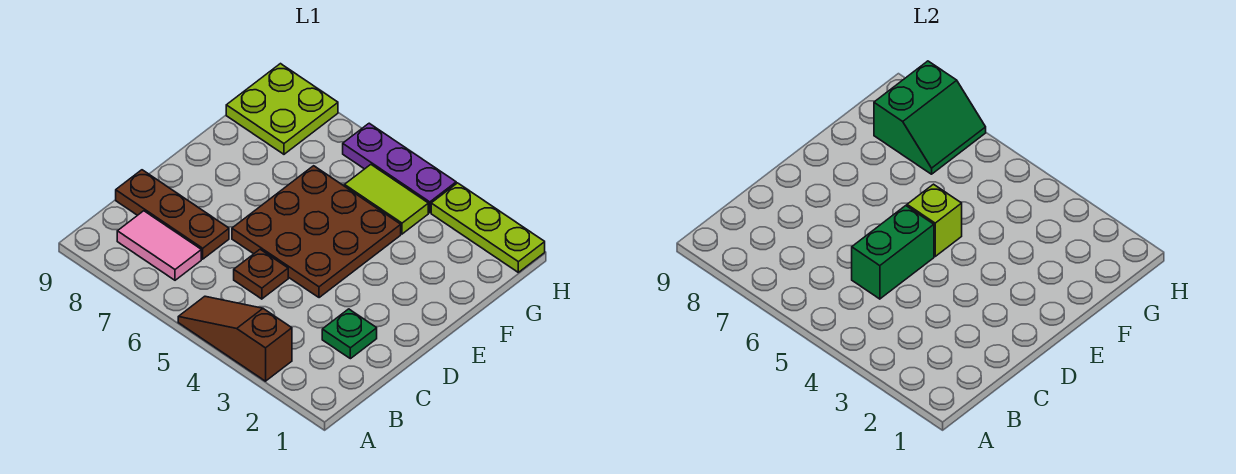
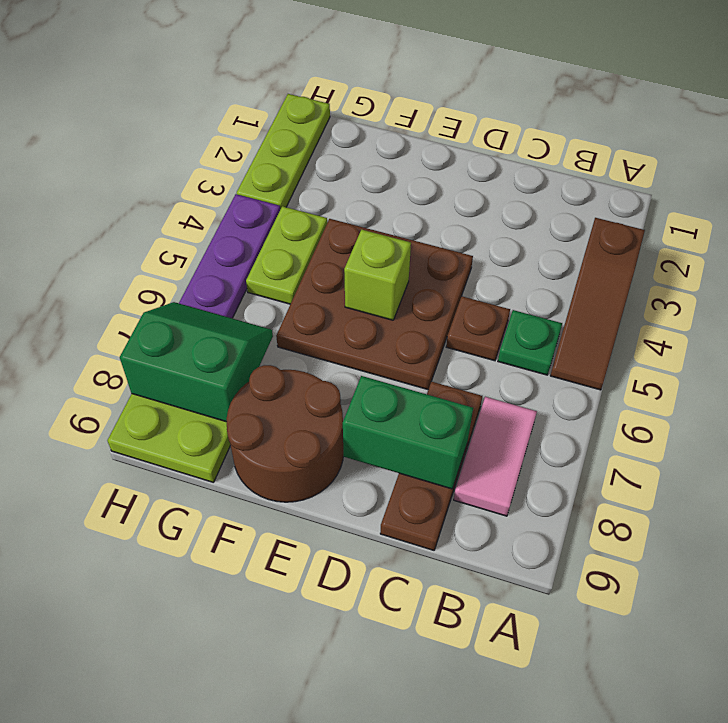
green 1x1 plate [322,309,377,359] -> green 1x1 plate moved to [498,310,562,375]
green 1x2 brick [852,206,934,299] -> green 1x2 brick moved to [343,376,473,489]
none -> brown 2x2 round brick [227,365,343,502]
lime 1x2 tile [344,165,428,234] -> lime 1x2 plate [246,206,327,304]

